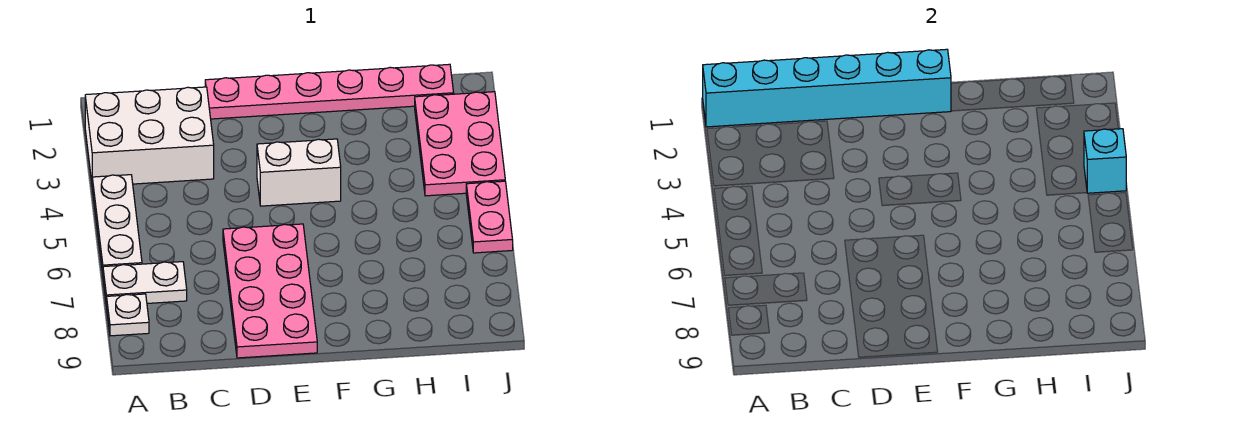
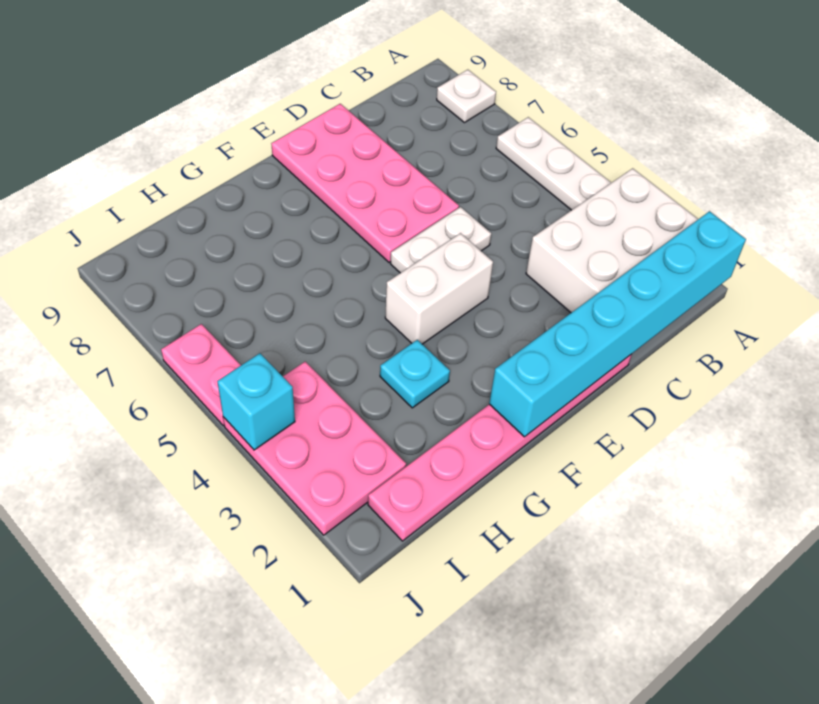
white 1x2 plate [103,262,187,306] -> white 1x2 plate moved to [391,207,491,273]
none -> cyan 1x1 plate [380,340,450,408]

